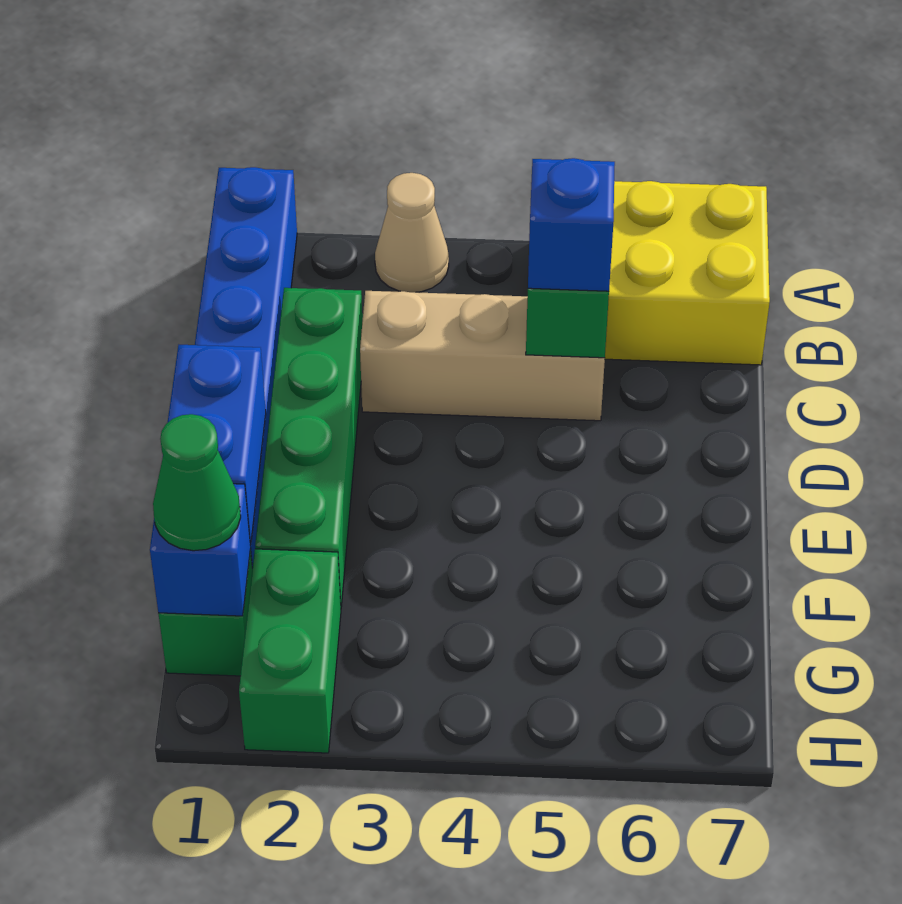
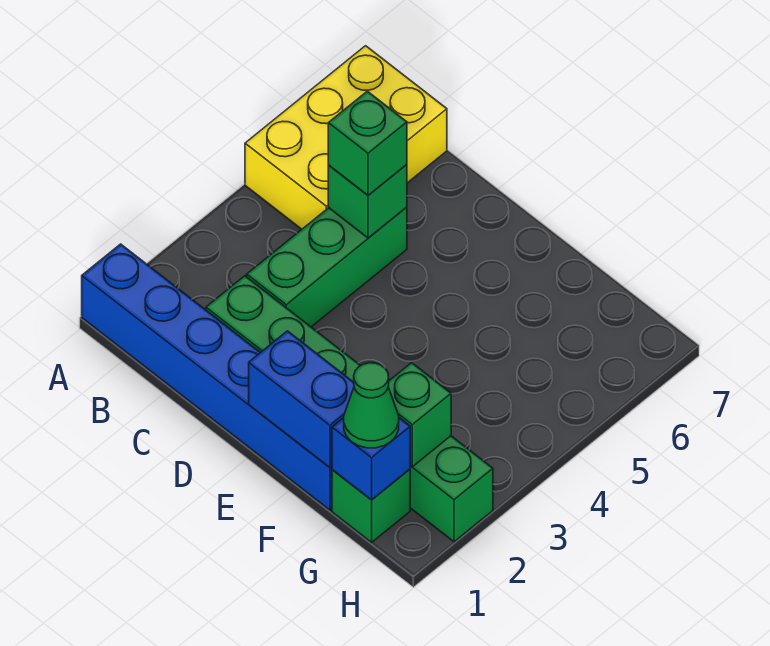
tan 1x1 cone [375,173,449,292] -> none
tan 1x3 brick [360,291,605,421] -> green 1x3 brick [247,207,407,327]
blue 1x1 brick [528,158,615,291] -> green 1x1 brick [328,91,407,195]
none -> green 1x1 brick [388,363,451,467]

